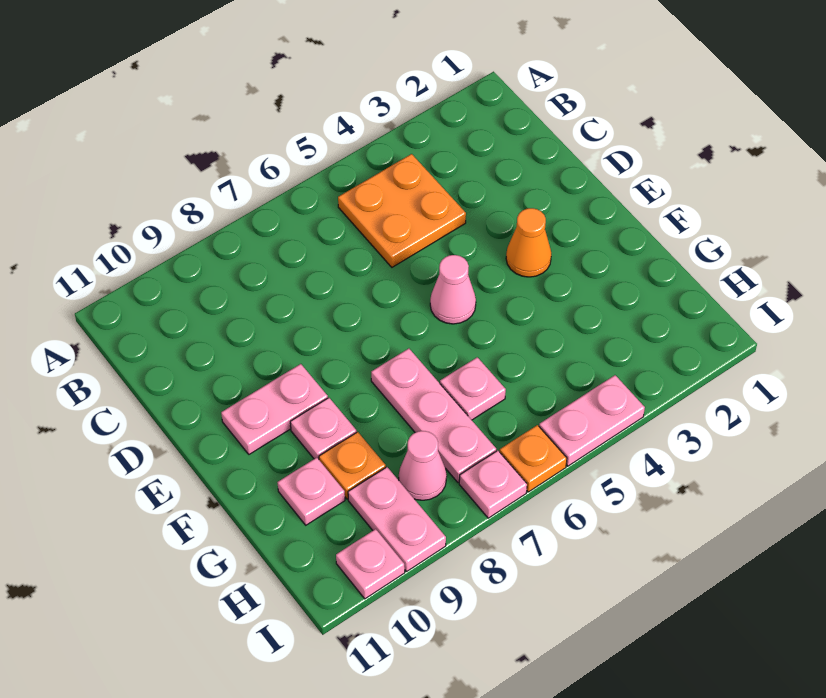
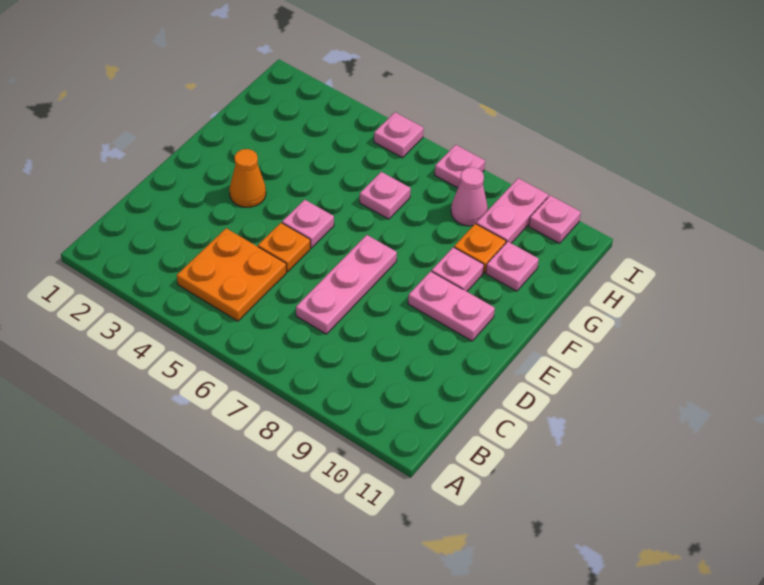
pink 1x1 cone [430,255,476,324] -> pink 1x1 plate [282,200,334,248]
pink 1x3 plate [371,348,496,482] -> pink 1x3 plate moved to [296,235,397,334]
pink 1x2 plate [539,375,645,466] -> pink 1x1 plate [374,112,424,158]
orange 1x1 plate [500,425,567,492] -> orange 1x1 plate moved to [258,223,310,272]

